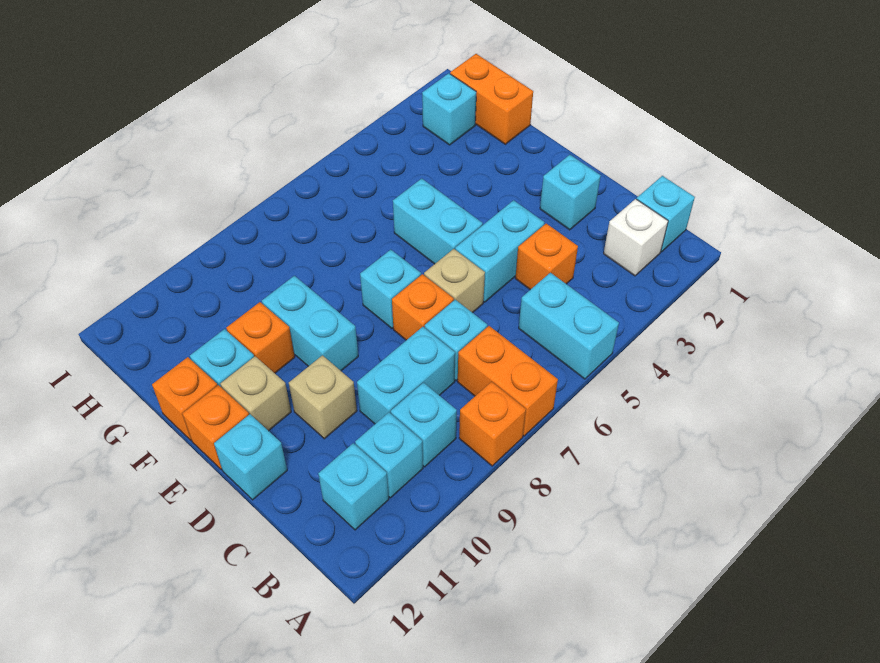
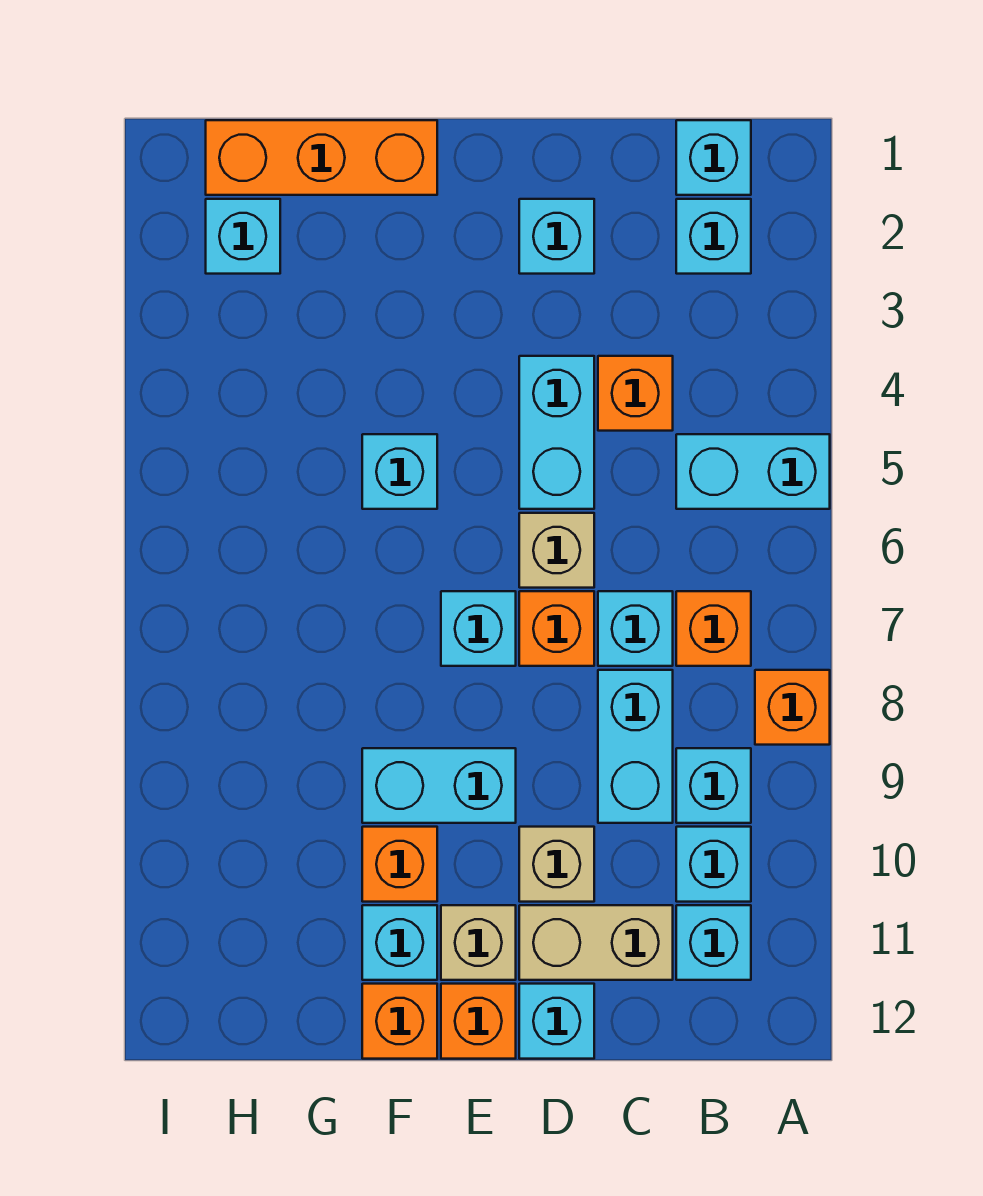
orange 1x2 brick [458,326,558,436] -> orange 1x1 brick [676,591,751,666]
white 1x1 brick [604,199,668,276] -> cyan 1x1 brick [676,199,751,274]
none -> tan 1x2 brick [519,905,673,980]
cyan 1x2 brick [393,179,483,264] -> cyan 1x1 brick [362,434,437,509]
orange 1x2 brick [450,54,533,144] -> orange 1x3 brick [206,120,437,195]

